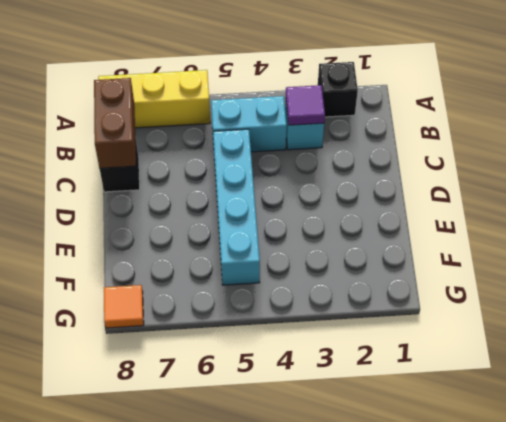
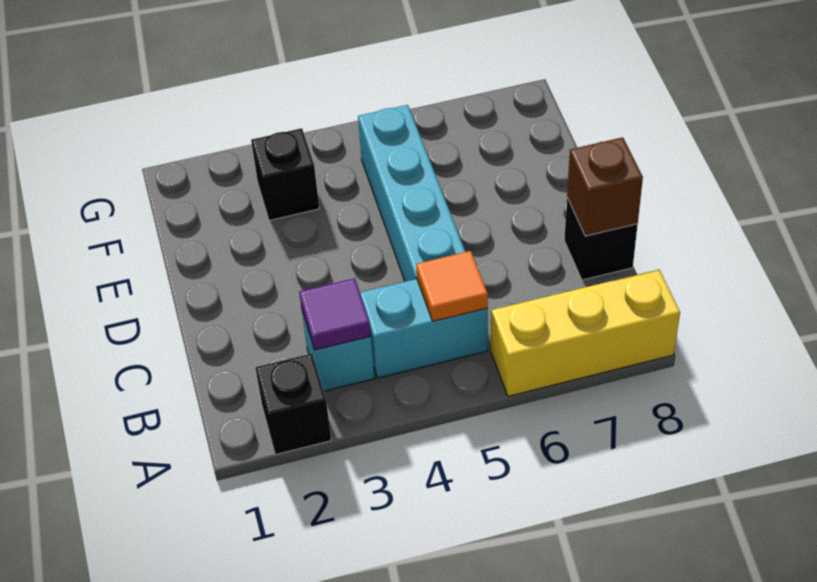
brown 1x2 brick [94,78,136,168] -> brown 1x1 brick [567,137,643,236]
none -> black 1x1 brick [251,128,319,220]
orange 1x1 tile [104,285,144,328] -> orange 1x1 tile moved to [416,251,488,321]

